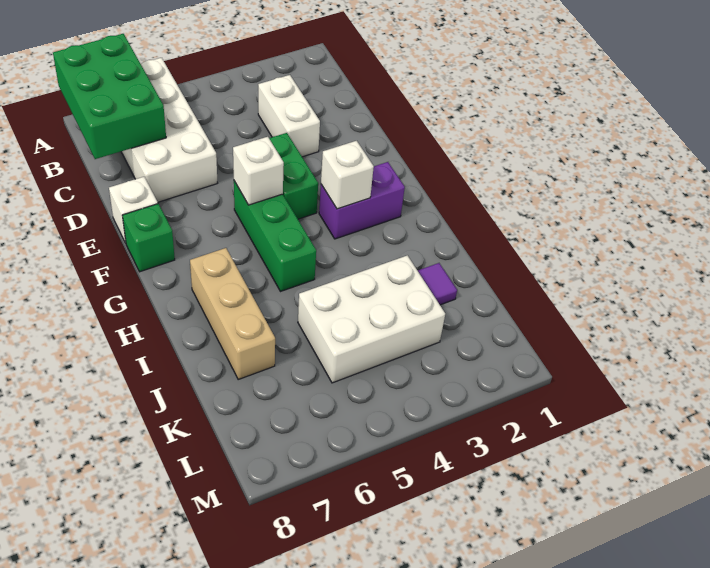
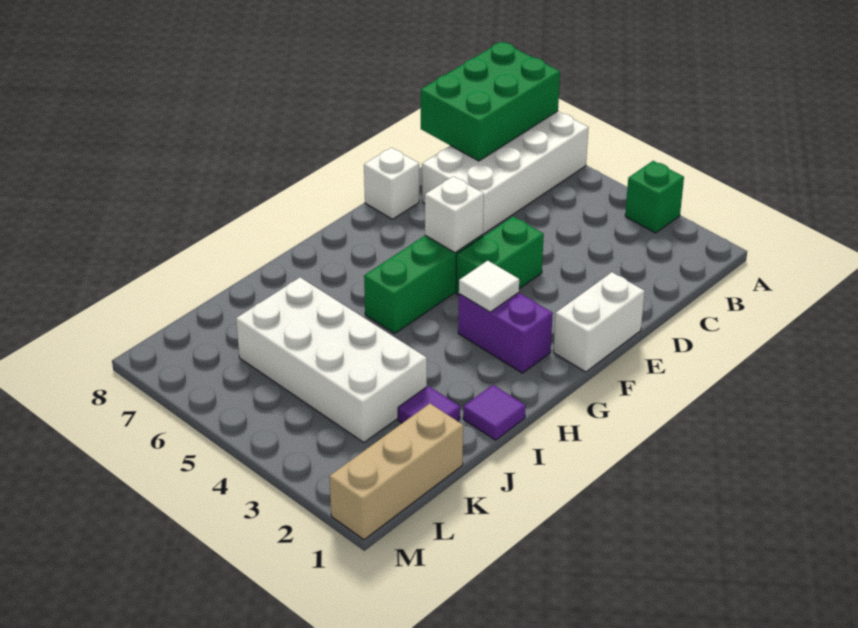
white 1x2 brick [258,75,320,157] -> white 1x2 brick moved to [554,272,645,372]
green 1x1 brick [122,204,175,272] -> green 1x1 brick moved to [625,161,684,233]
white 1x1 brick [321,141,374,209] -> white 1x1 tile [459,261,519,312]
tan 1x3 brick [190,248,275,379] -> tan 1x3 brick moved to [329,404,463,540]
none -> purple 1x1 tile [463,385,526,440]
white 2x3 brick [298,255,445,383] -> white 2x4 brick [236,277,427,442]

